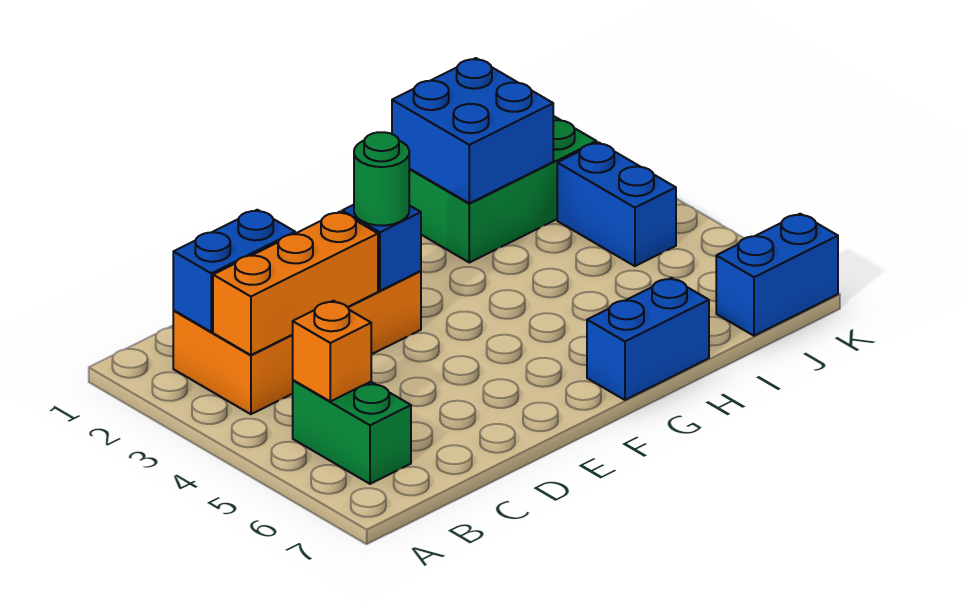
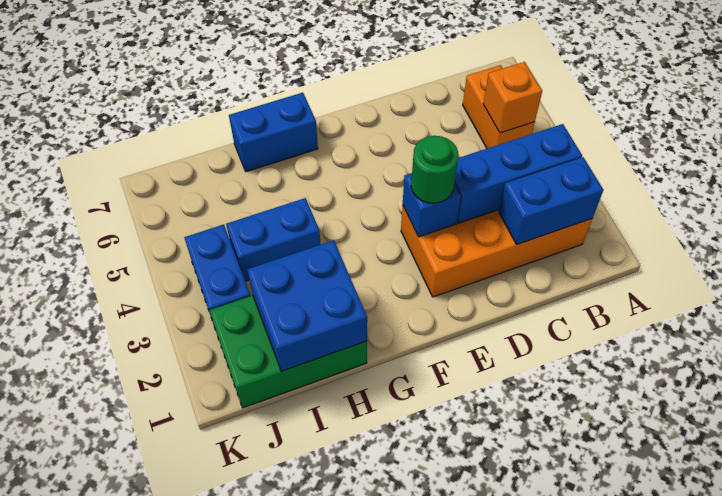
orange 1x3 brick [213,212,378,355] -> blue 1x3 brick [454,124,582,223]
green 1x2 brick [293,380,411,484] -> orange 1x2 brick [463,65,535,148]
blue 1x2 brick [716,214,838,336] -> blue 1x2 brick moved to [226,198,321,281]

